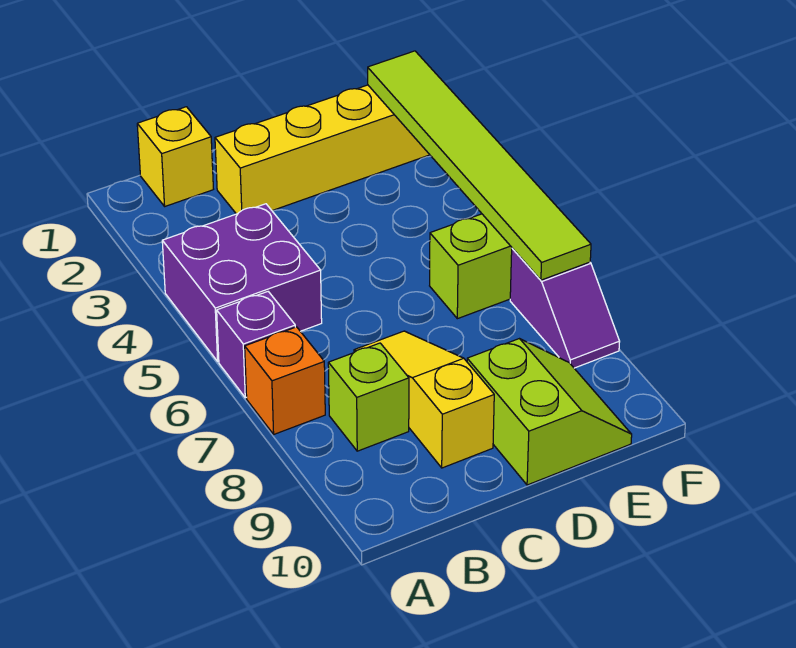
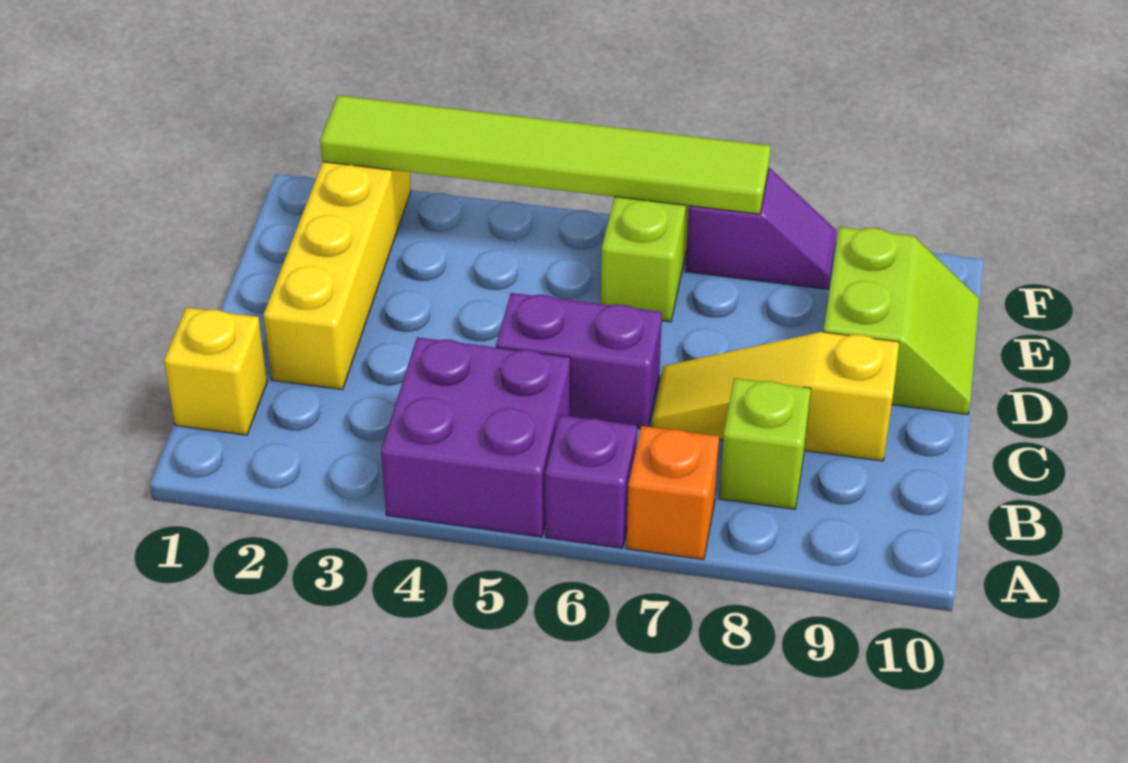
none -> purple 1x2 brick [496,293,662,429]
lime 2x2 slope [467,339,632,485] -> lime 2x2 slope turned to [824,227,979,414]

